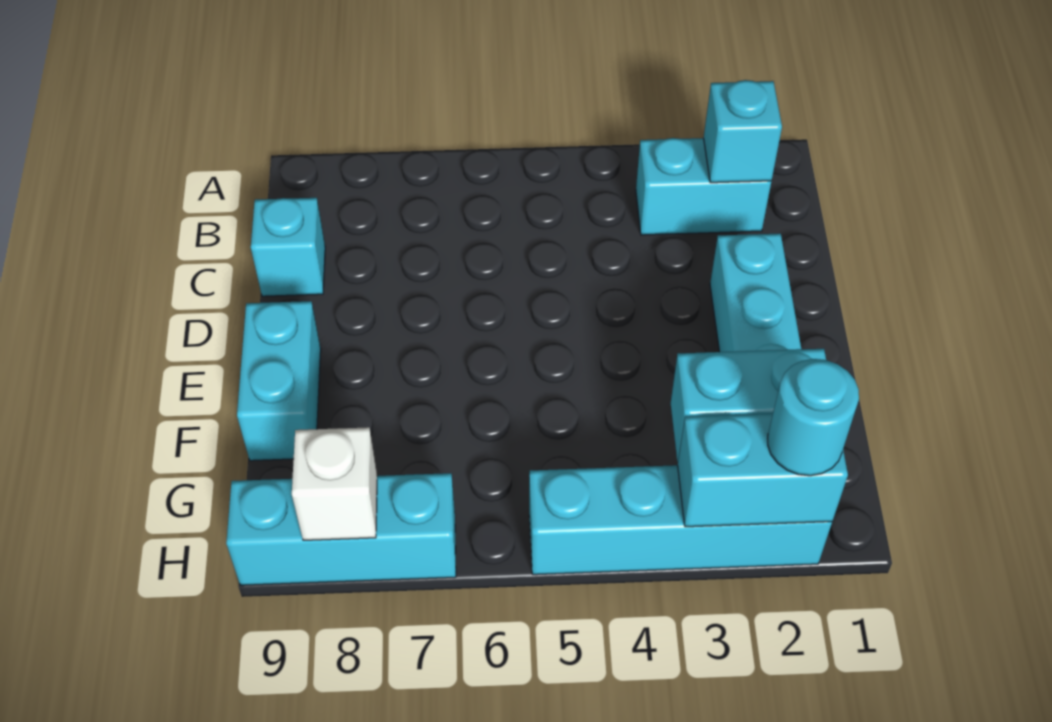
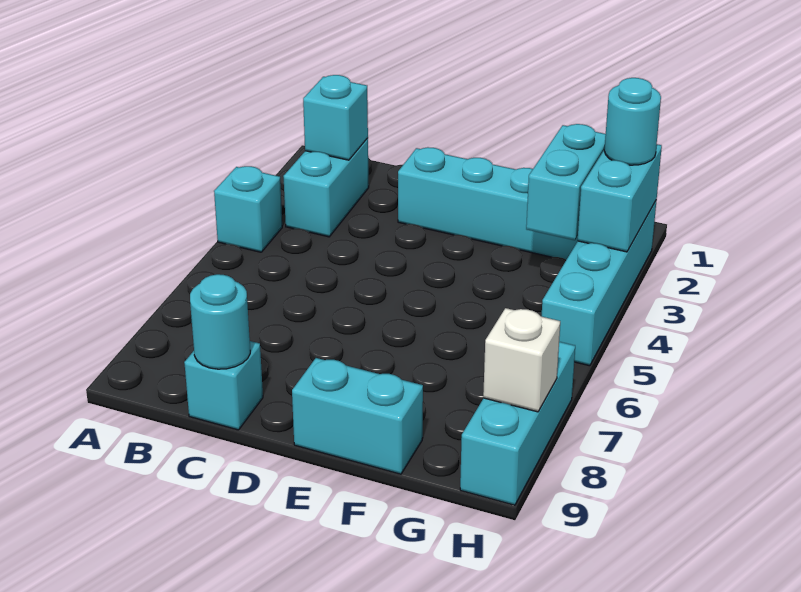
none -> cyan 1x1 brick [214,166,282,252]
none -> cyan 1x1 round brick [190,274,250,369]

